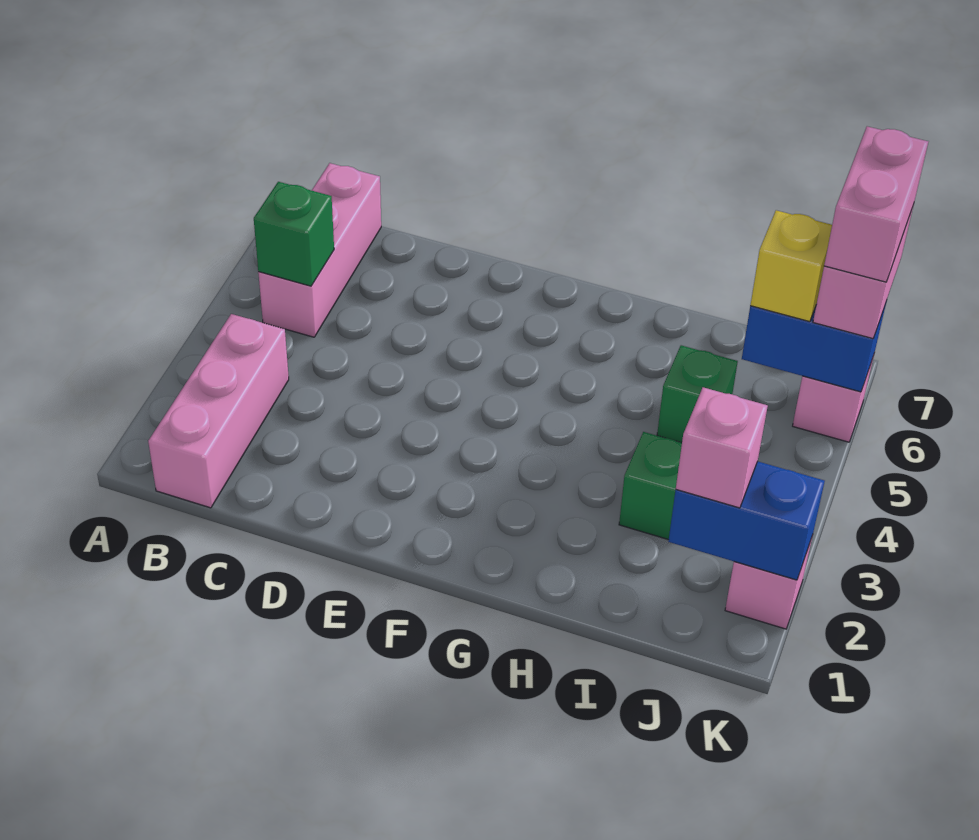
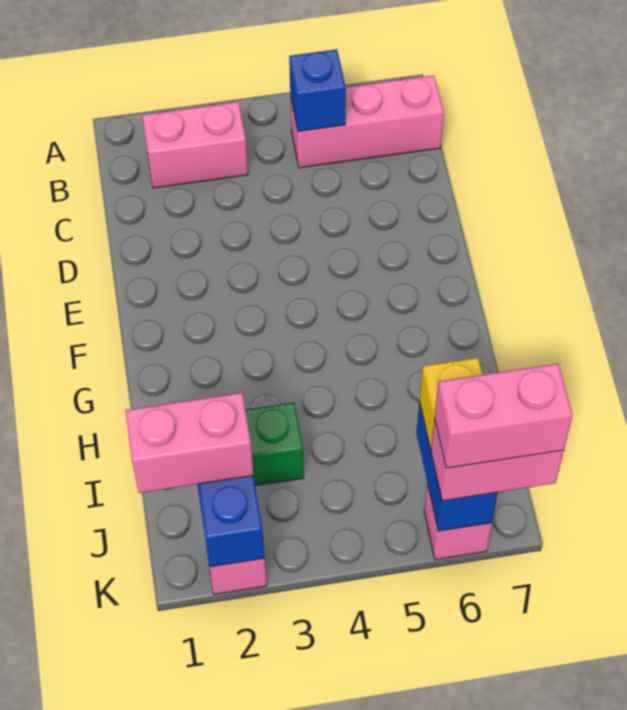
pink 1x3 brick [148,314,289,508] -> pink 1x2 brick [142,102,248,188]
green 1x1 brick [254,182,334,286] -> blue 1x1 brick [289,49,346,131]
green 1x1 brick [657,345,738,443] -> none
pink 1x1 brick [676,387,768,508] -> pink 1x2 brick [125,393,253,493]

